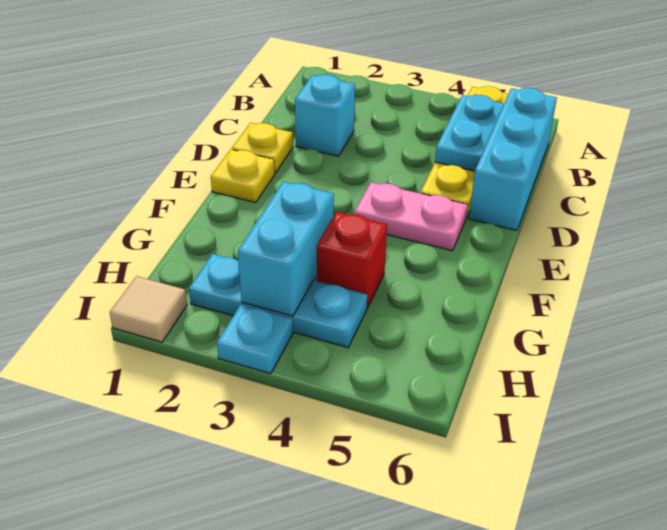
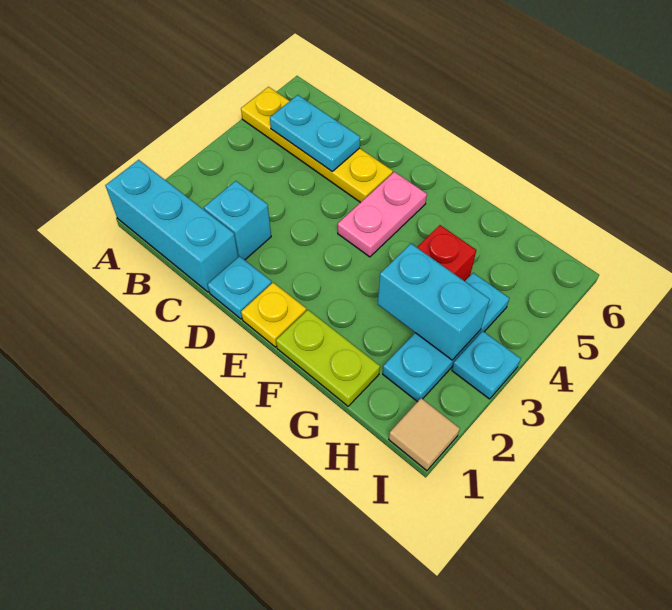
cyan 1x3 brick [469,88,557,230] -> cyan 1x3 brick moved to [105,160,238,292]
yellow 1x1 plate [232,123,293,173] -> cyan 1x1 plate [208,256,272,319]
none -> lime 1x2 plate [276,310,380,406]

